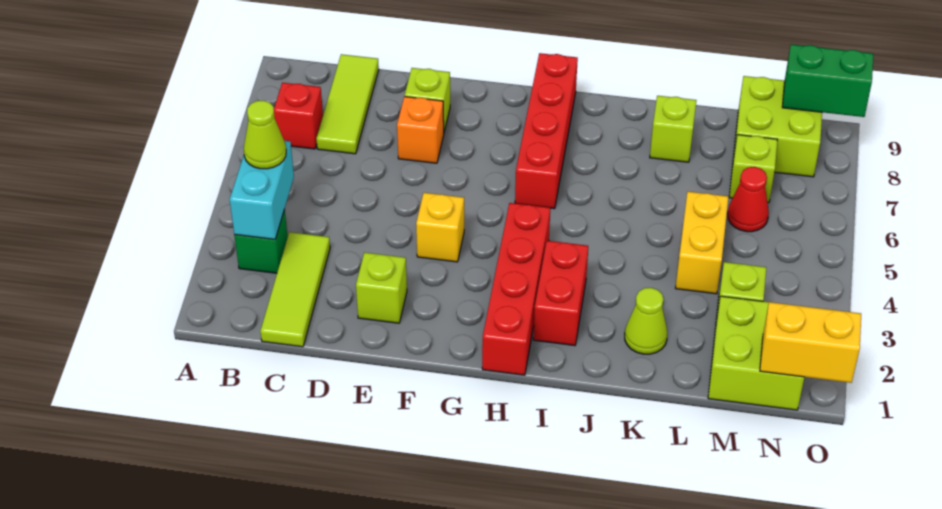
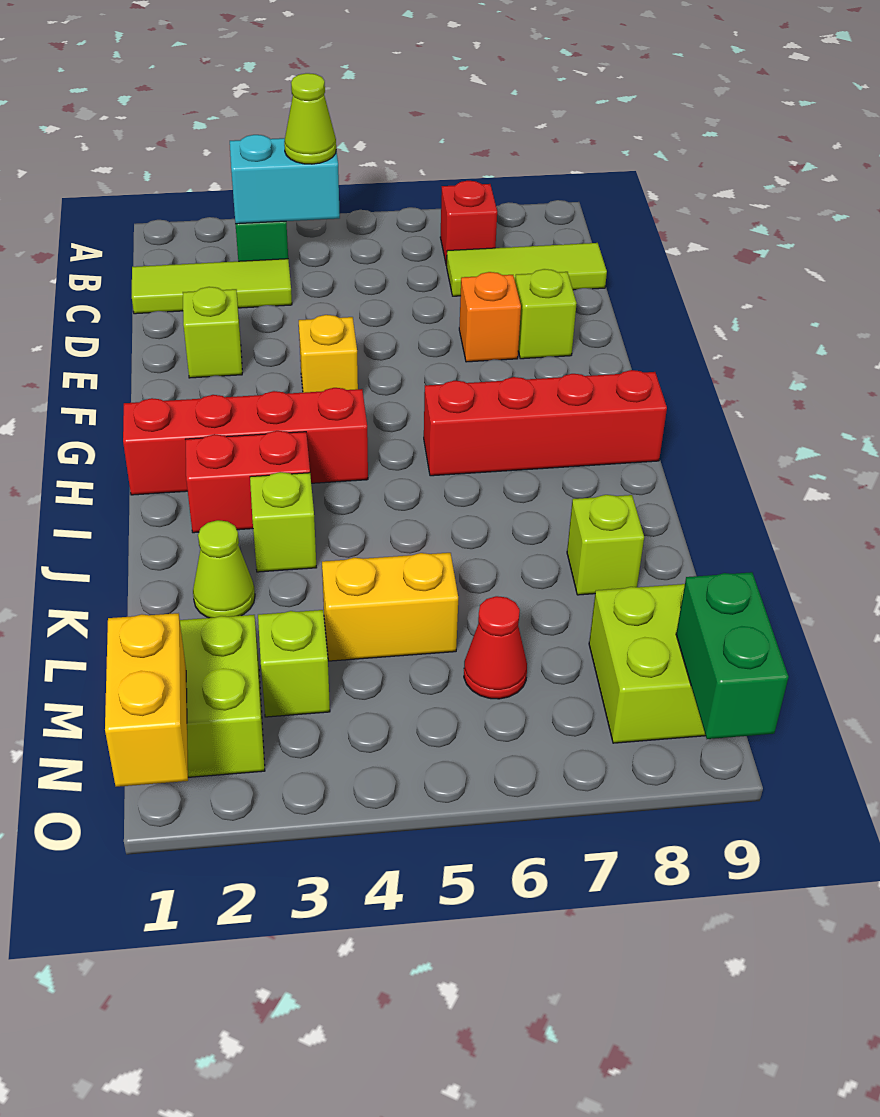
lime 1x1 brick [729,135,777,202] -> lime 1x1 brick moved to [250,472,317,572]

